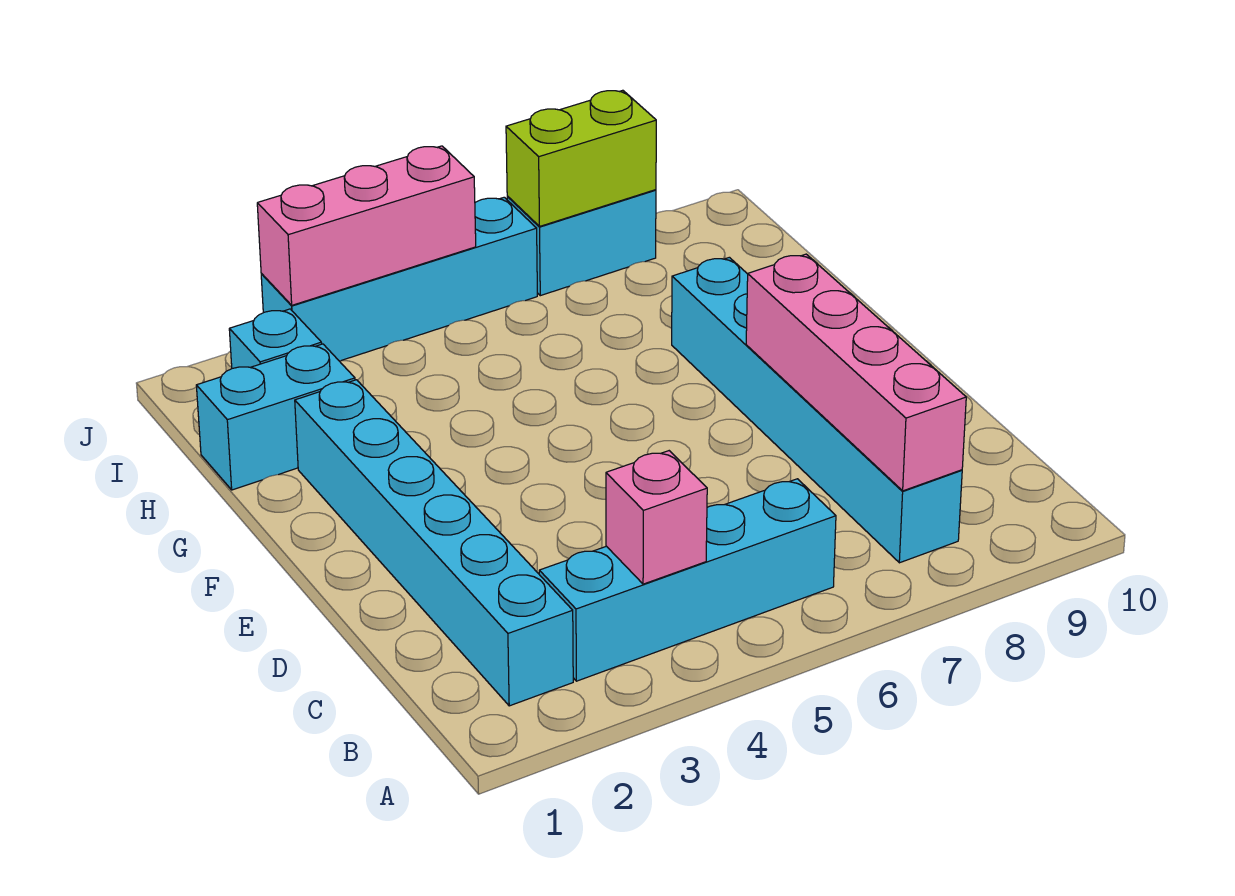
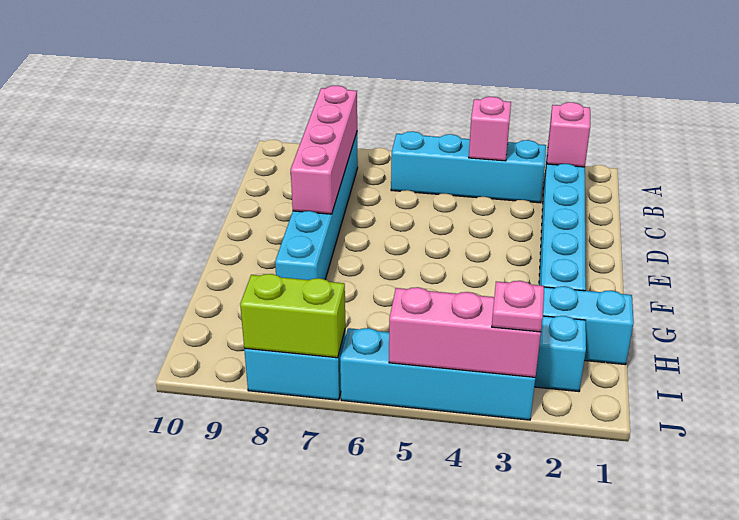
none -> pink 1x1 brick [547,102,590,167]
none -> pink 1x1 plate [492,281,544,332]

